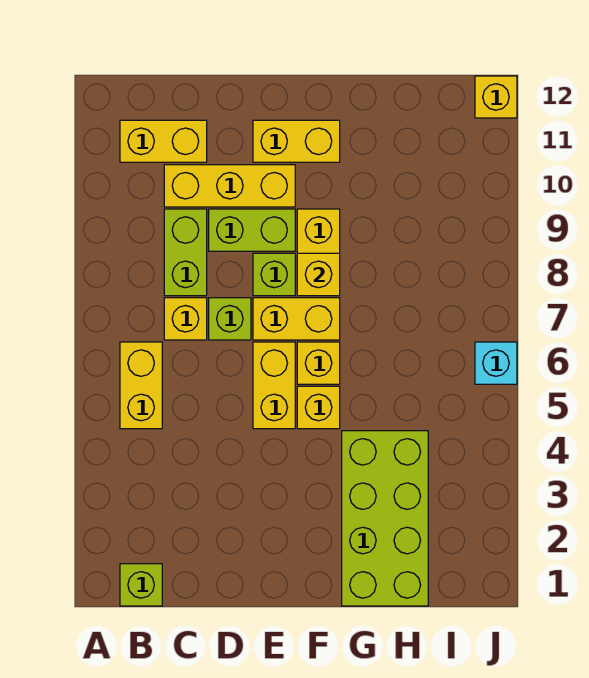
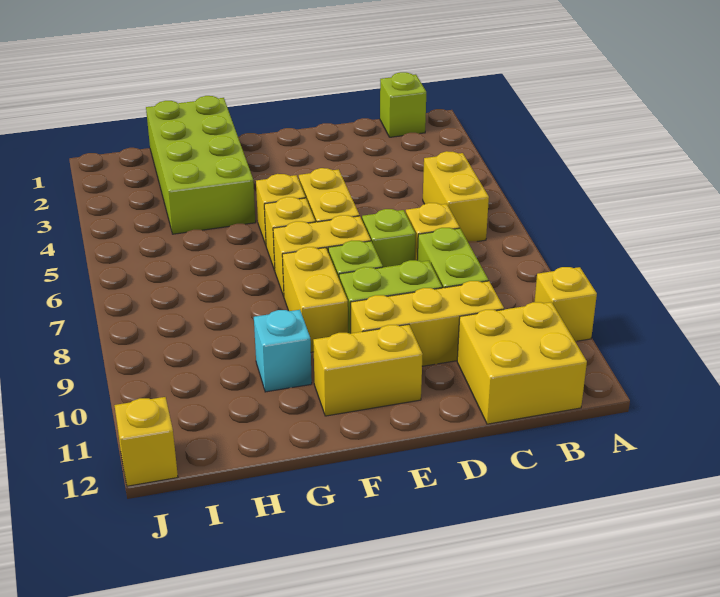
yellow 1x2 brick [120,120,207,162] -> yellow 2x2 brick [457,302,587,424]
yellow 1x1 brick [297,253,340,296] -> yellow 1x1 brick moved to [535,267,597,341]
cyan 1x1 brick [475,342,517,384] -> cyan 1x1 brick moved to [254,310,312,392]

